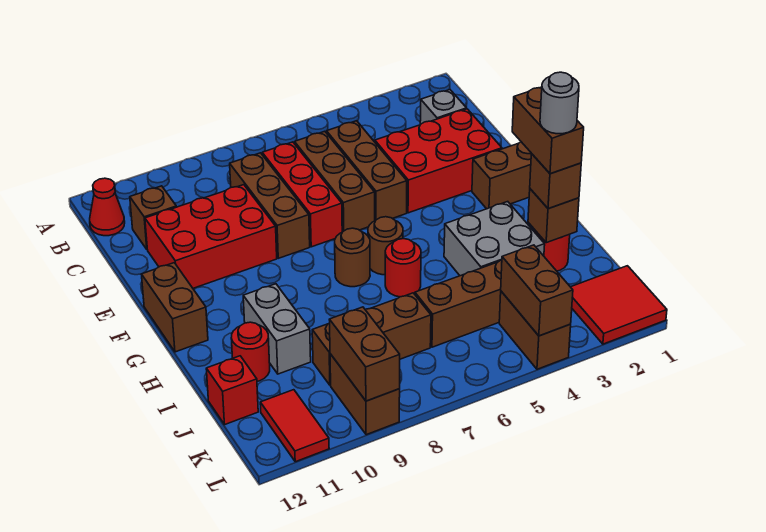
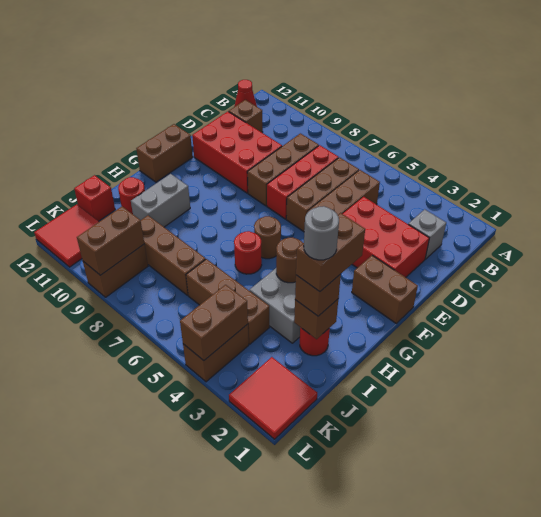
brown 1x1 round brick [335,228,370,287] -> brown 1x1 round brick moved to [276,237,303,283]
red 1x2 tile [260,390,329,462] -> red 2x2 tile [34,204,99,267]

